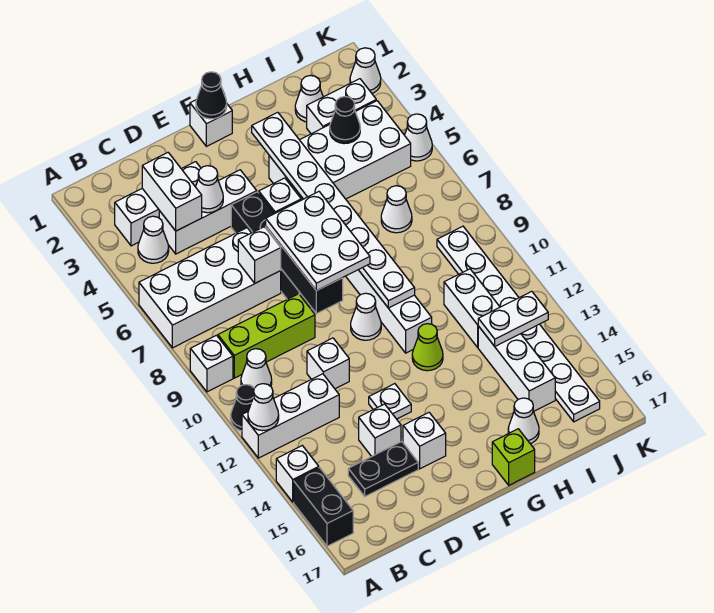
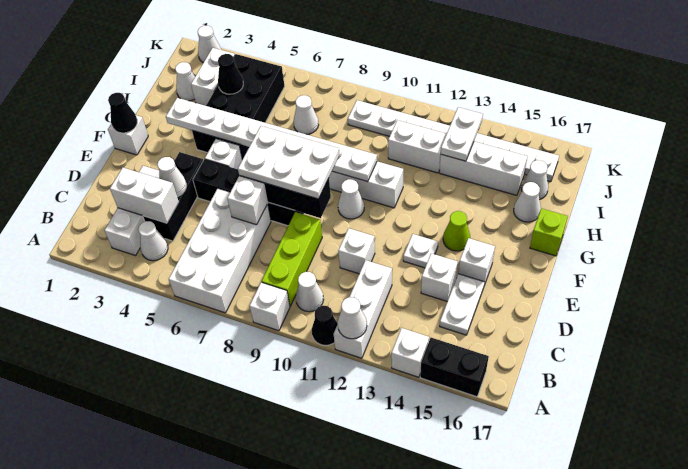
white 1x3 brick [159,170,257,254] -> black 1x3 brick [143,152,203,241]
black 1x2 plate [348,442,418,496] -> white 1x2 plate [440,274,485,335]
white 2x4 brick [269,101,411,200] -> black 2x4 brick [192,54,285,159]
lime 1x1 cone [412,324,443,371] -> lime 1x1 cone moved to [443,211,470,251]
white 1x1 cone [405,114,432,161] -> white 1x1 cone moved to [521,160,548,200]

